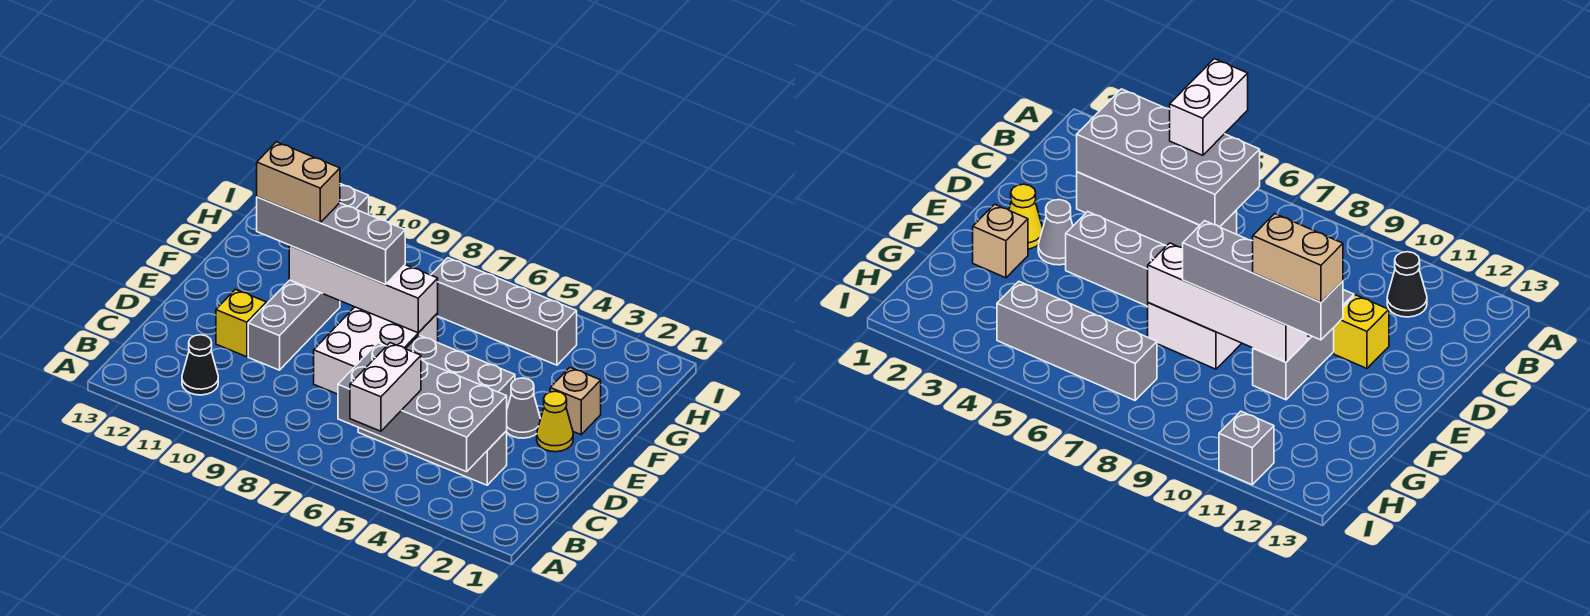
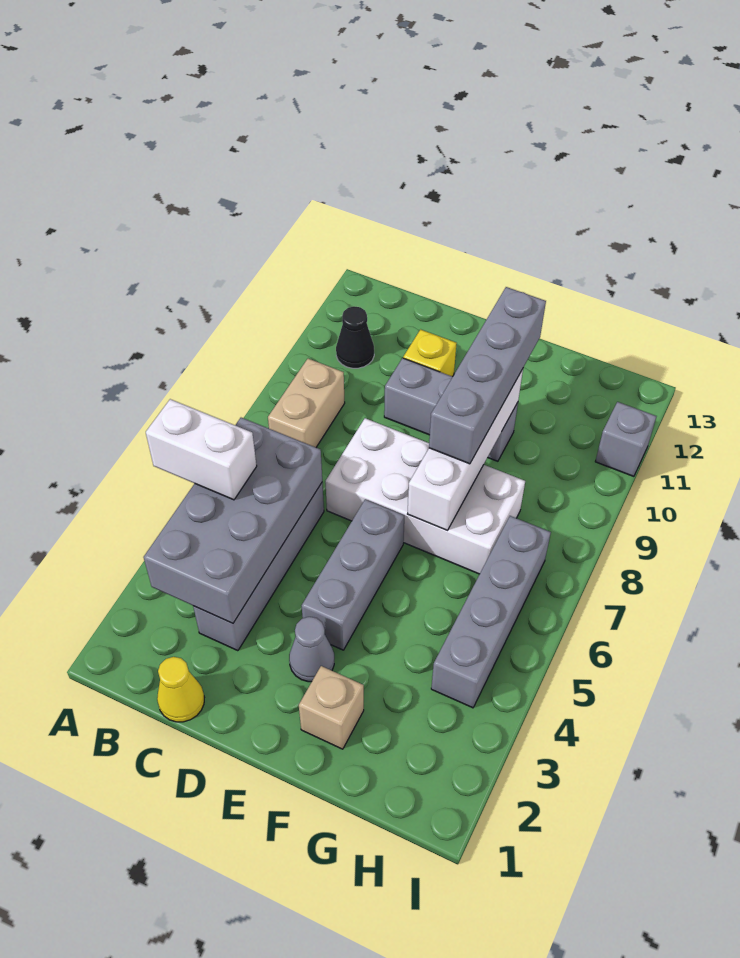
white 2x3 brick [314,307,438,394] -> white 2x4 brick [325,418,525,574]
yellow 1x1 cone [537,391,573,452] -> yellow 1x1 cone moved to [157,657,204,722]
tan 1x2 brick [257,142,340,223] -> tan 1x2 brick moved to [268,359,345,447]

